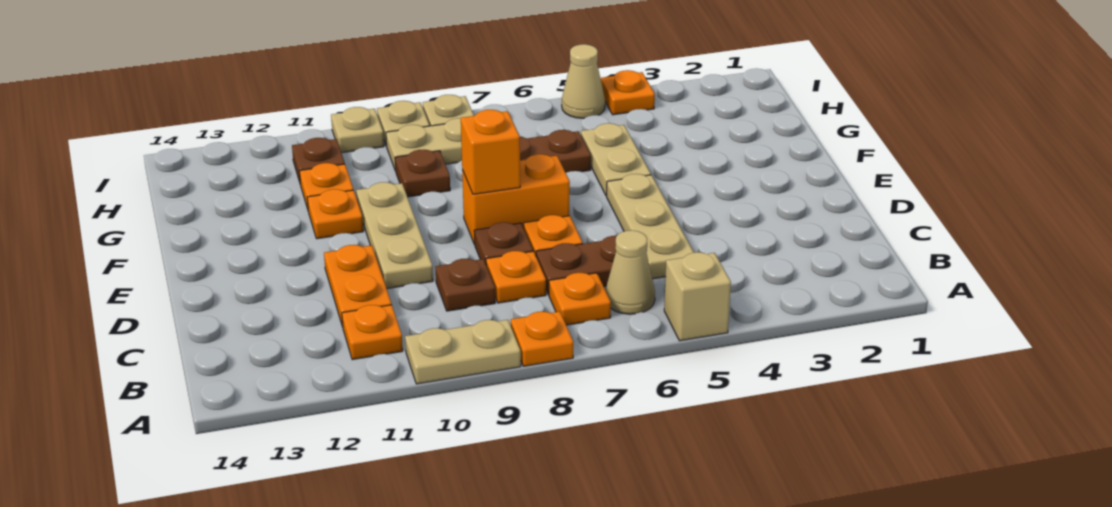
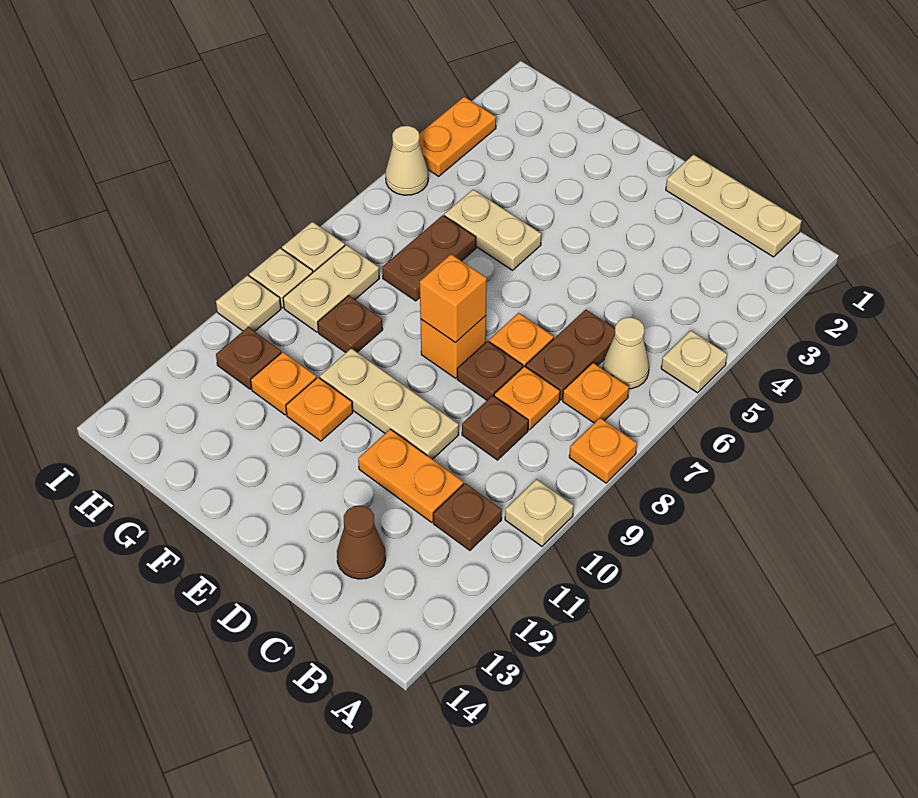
tan 1x1 brick [664,252,731,341] -> tan 1x1 plate [661,330,727,393]
tan 1x2 plate [405,320,521,384] -> tan 1x1 plate [505,479,574,546]
orange 1x1 plate [342,305,403,360] -> brown 1x1 plate [433,483,502,550]
tan 1x3 plate [607,174,694,279] -> tan 1x3 plate moved to [666,155,802,257]
none -> brown 1x1 cone [337,506,386,579]
orange 1x2 brick [462,154,570,245] -> orange 1x1 brick [420,316,486,378]
orange 1x1 plate [601,70,655,115] -> orange 1x2 plate [419,97,496,176]

